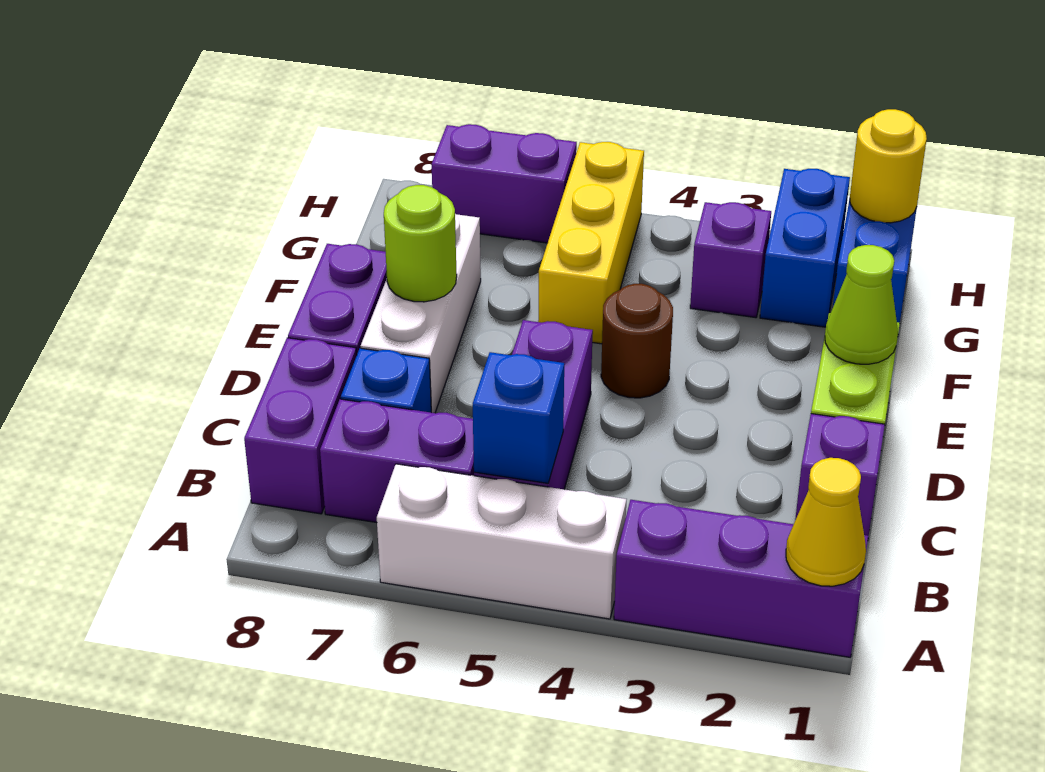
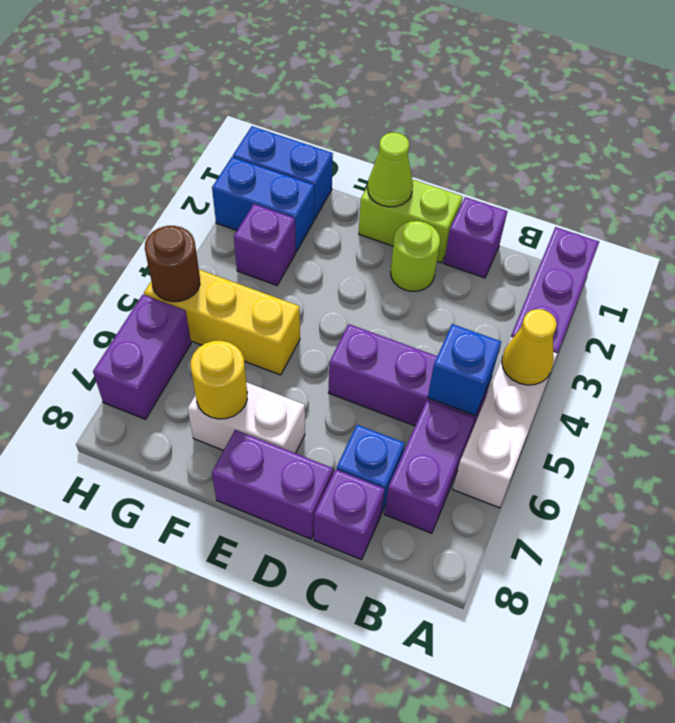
yellow 1x1 cone [786,458,866,586] -> yellow 1x1 cone moved to [502,309,557,385]
purple 1x2 brick [244,338,357,514] -> purple 1x1 brick [314,470,385,560]
white 1x3 brick [361,214,481,413] -> white 1x2 brick [188,382,305,453]
brown 1x1 round brick [601,284,673,398] -> brown 1x1 round brick moved to [145,226,200,302]
lime 1x1 round brick [384,185,457,302] -> lime 1x1 round brick moved to [391,221,440,291]
yellow 1x1 round brick [850,109,927,223] -> yellow 1x1 round brick moved to [191,341,247,419]

